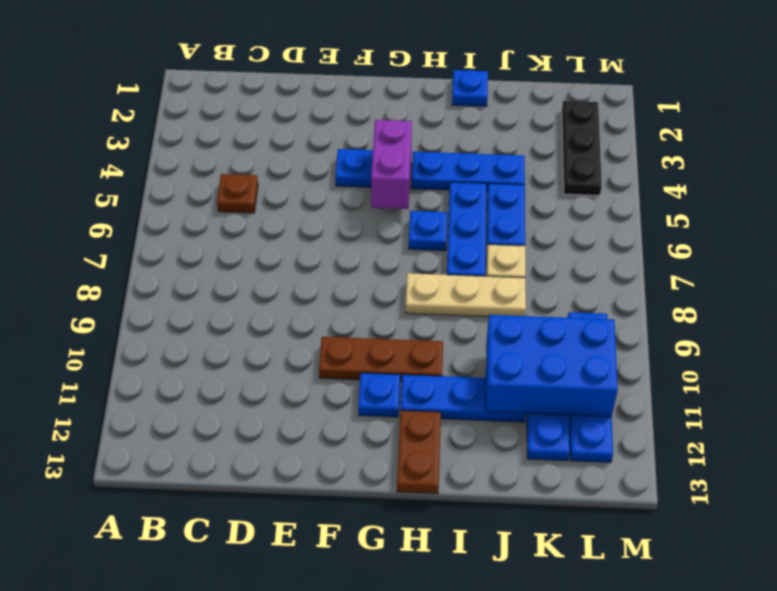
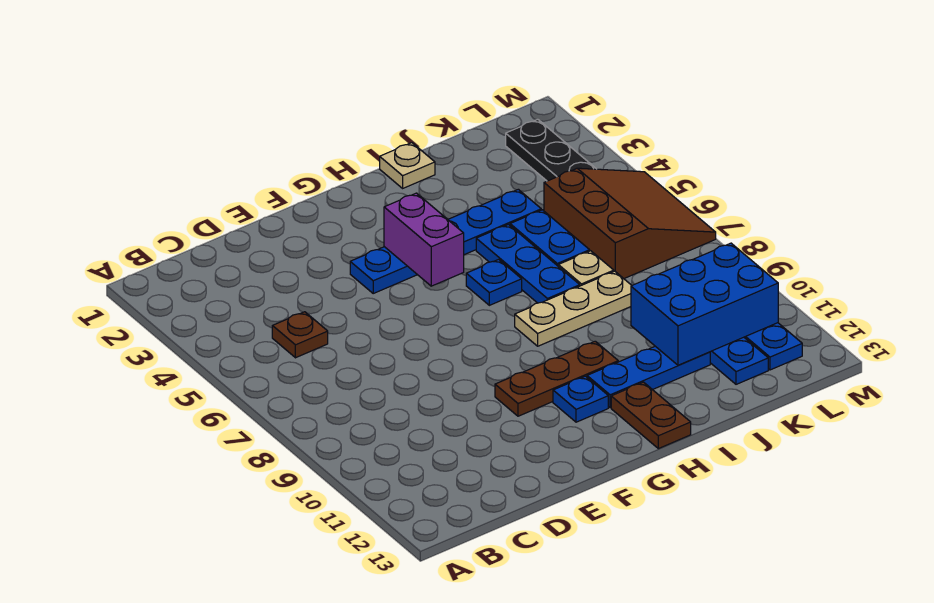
blue 1x1 plate [452,70,488,107] -> tan 1x1 plate [380,143,435,188]
none -> brown 3x3 slope [544,168,716,278]

